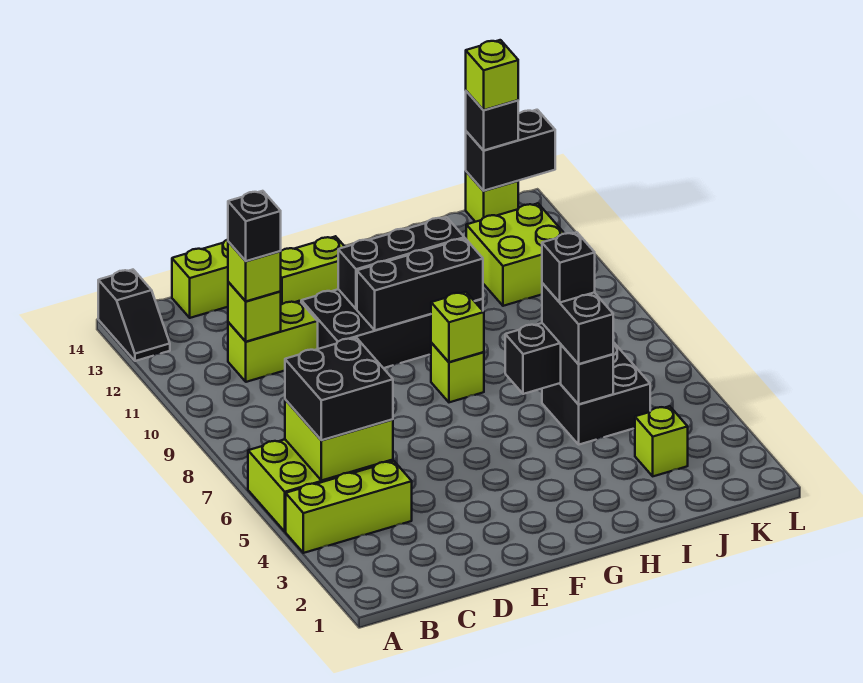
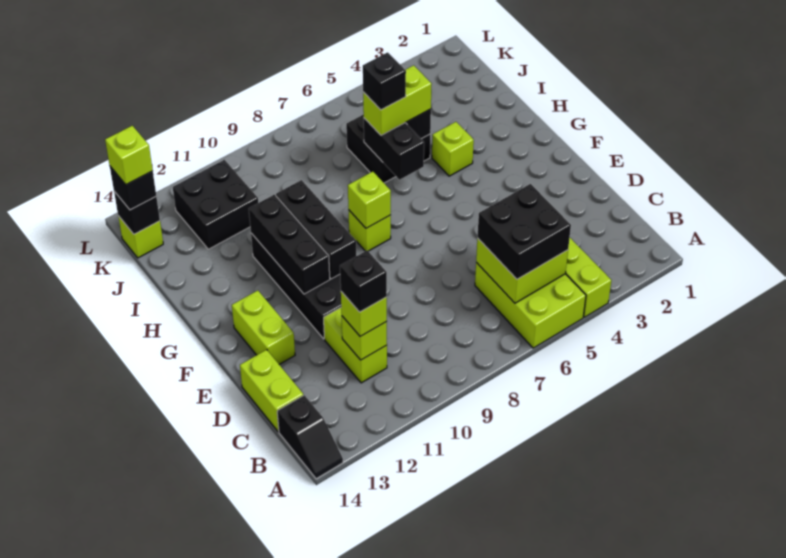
black 1x2 slope [98,270,170,361] -> black 1x2 slope turned to [277,395,343,479]
black 1x2 brick [542,283,613,364] -> lime 1x2 brick [363,65,432,135]
lime 1x1 brick [635,406,688,476] -> lime 1x1 brick moved to [432,122,474,176]
lime 2x2 brick [466,203,565,306] -> black 2x2 brick [173,160,258,249]
black 1x2 brick [466,110,555,191] -> black 1x1 brick [114,191,160,234]

